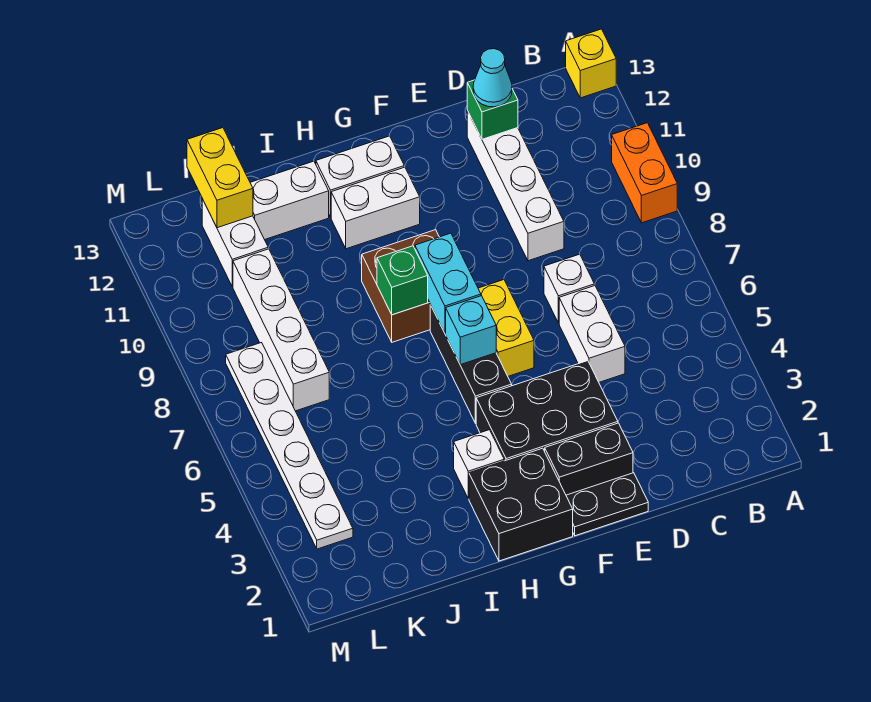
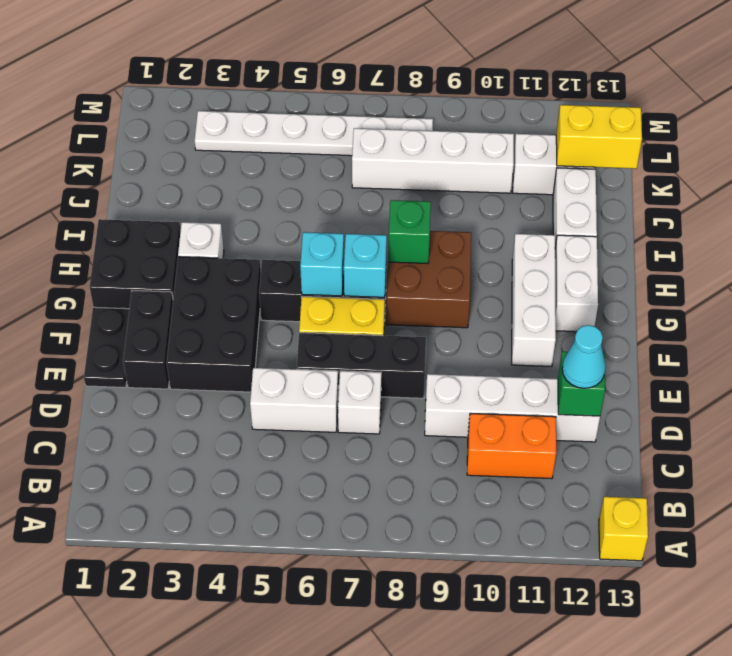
orange 1x2 brick [612,123,677,223] -> orange 1x2 brick moved to [467,413,556,479]
none -> black 1x3 brick [297,333,426,398]
cyan 1x2 brick [415,233,481,333] -> cyan 1x1 brick [344,234,387,297]
white 1x2 brick [331,167,420,249] -> white 1x3 brick [512,234,556,366]

